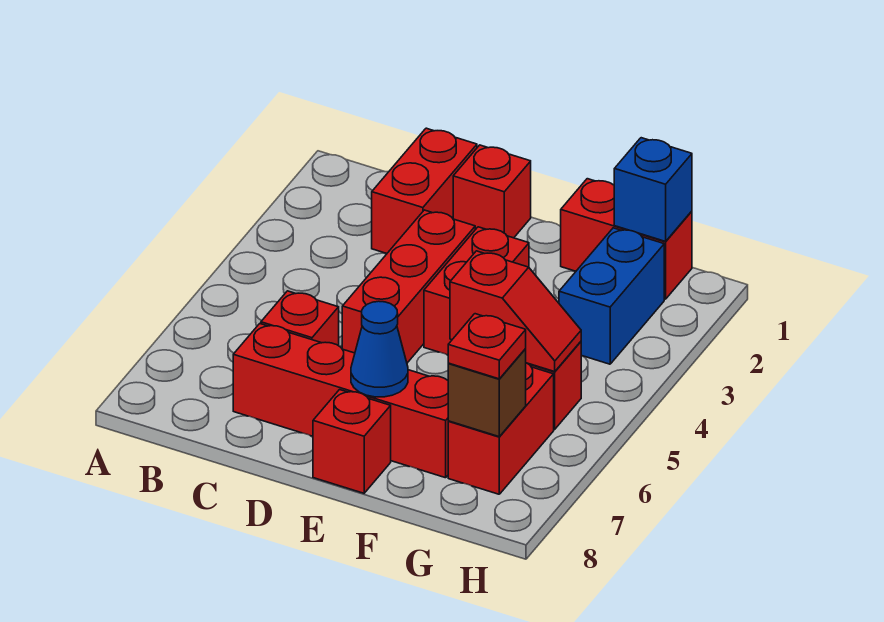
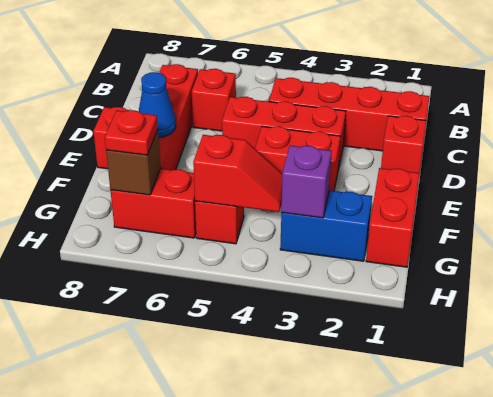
red 1x2 brick [372,128,477,254] -> red 1x4 brick [269,78,430,151]
red 1x2 slope [450,251,581,372] -> red 1x2 slope turned to [193,135,282,212]
blue 1x1 brick [614,138,692,241] -> none
none -> purple 1x1 brick [281,146,332,218]

